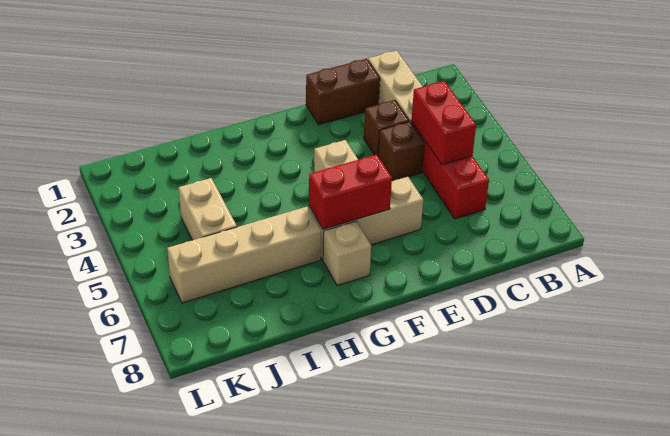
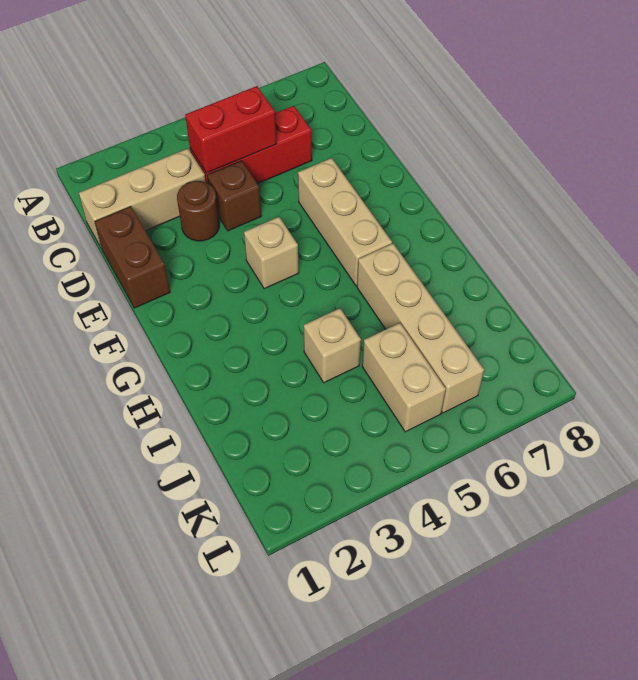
brown 1x1 brick [364,100,409,155] -> brown 1x1 round brick [177,181,219,241]
red 1x2 brick [309,155,392,229] -> none
tan 1x1 brick [323,221,371,286] -> tan 1x1 brick moved to [304,308,361,383]
tan 1x2 brick [179,178,237,240] -> tan 1x2 brick turned to [362,323,446,432]

